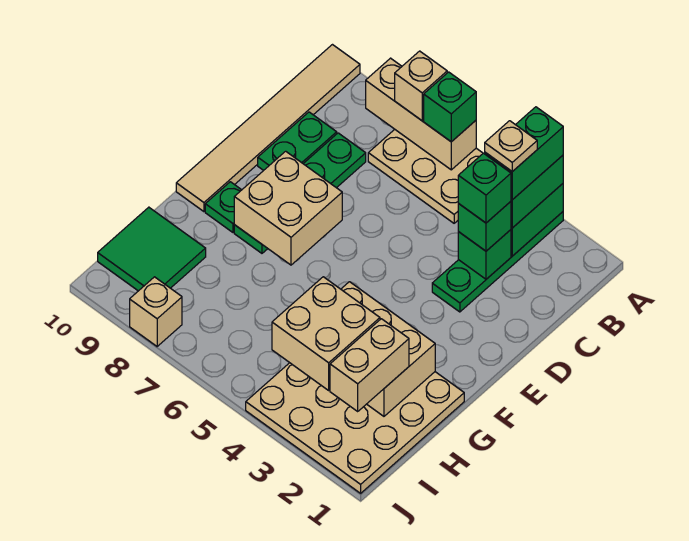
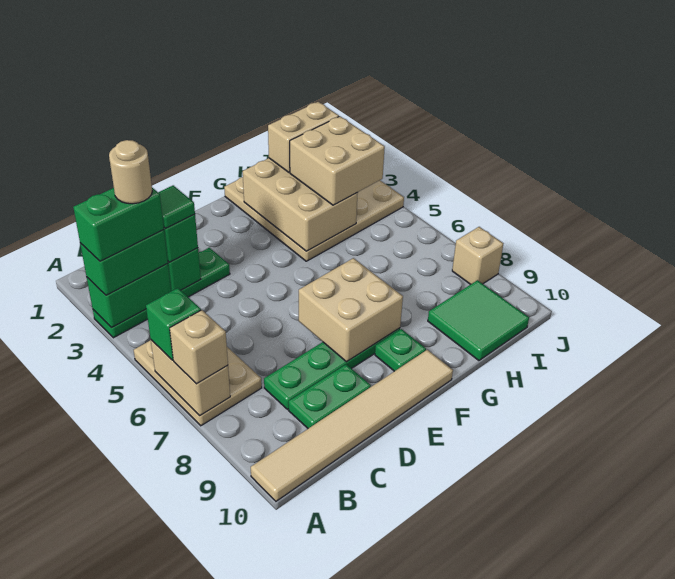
tan 1x3 brick [366,58,476,170] -> tan 1x2 brick [151,340,230,416]
tan 1x1 plate [485,121,537,172] -> tan 1x1 round brick [109,140,152,204]
green 1x1 brick [458,153,511,223] -> green 1x1 tile [158,185,195,229]

